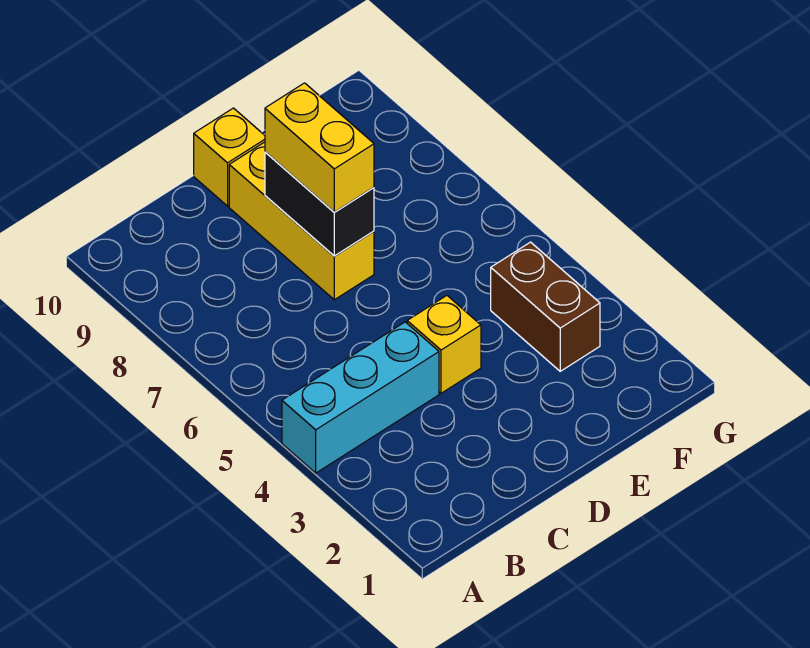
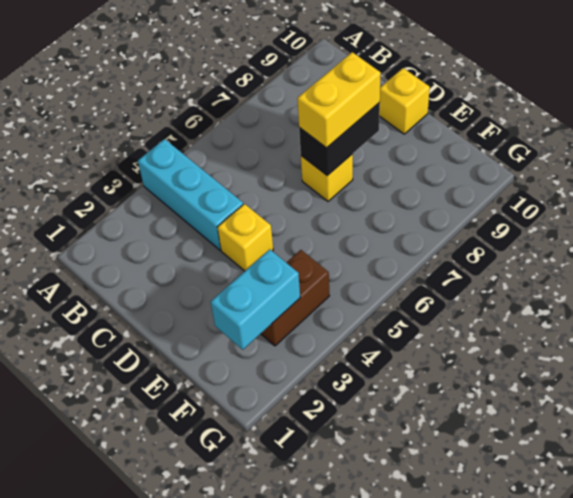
yellow 1x3 brick [229,142,374,300] -> yellow 1x1 brick [301,154,353,201]
none -> cyan 1x2 brick [211,249,300,350]

